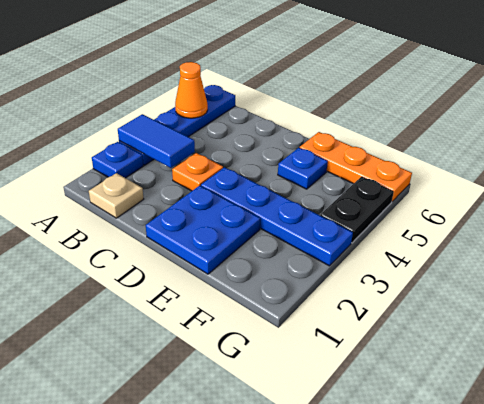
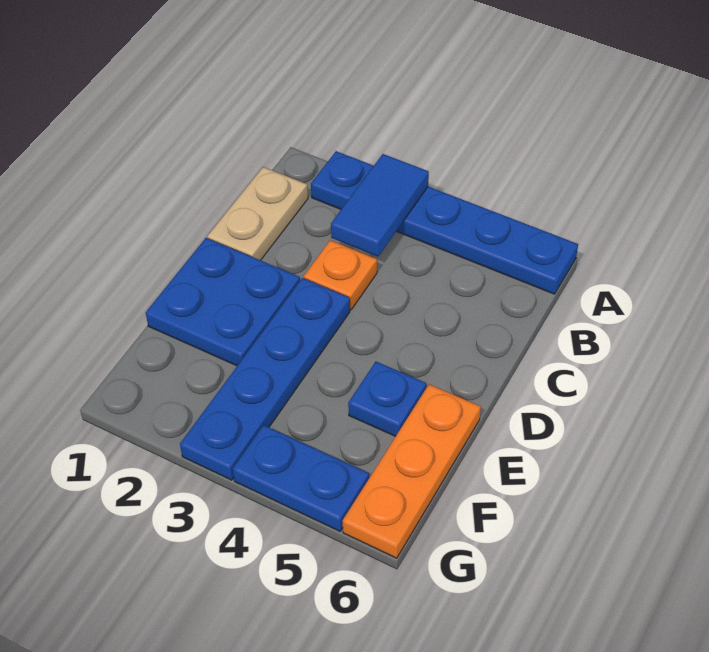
orange 1x1 cone [175,62,208,118] -> none
tan 1x1 plate [89,173,144,218] -> tan 1x2 plate [207,167,308,260]
black 1x2 plate [320,177,394,243] -> blue 1x2 plate [233,425,369,531]

